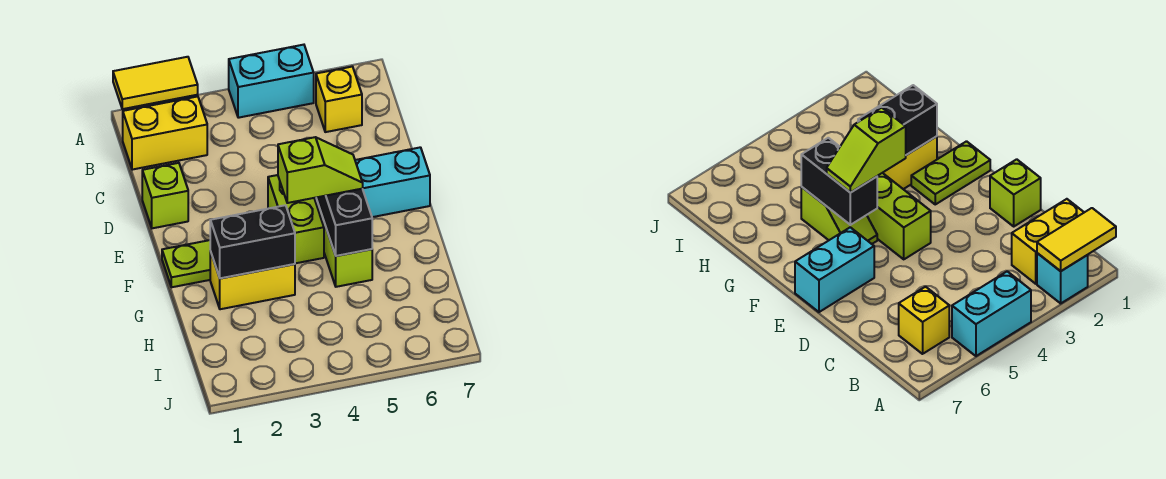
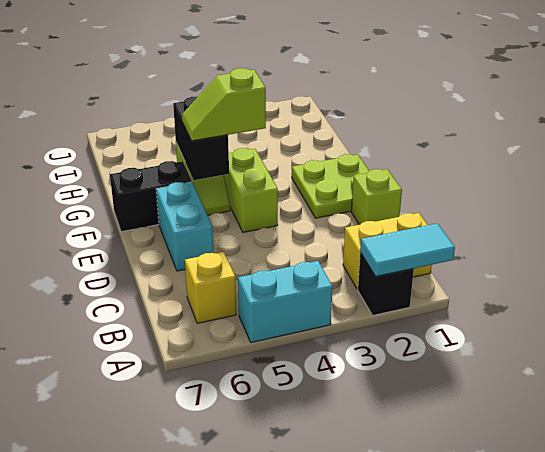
yellow 1x2 tile [113,57,198,109] -> cyan 1x2 tile [360,223,455,276]
cyan 1x1 brick [1037,253,1088,303] -> black 1x1 brick [358,253,414,315]
cyan 1x2 brick [355,147,430,217] -> cyan 1x2 brick turned to [156,182,213,271]
lime 1x2 plate [162,240,210,287] -> lime 2x2 plate [292,154,369,218]
yellow 1x2 brick [210,251,295,309] -> none
black 1x2 brick [210,205,295,278] -> black 1x2 brick moved to [110,161,192,232]

